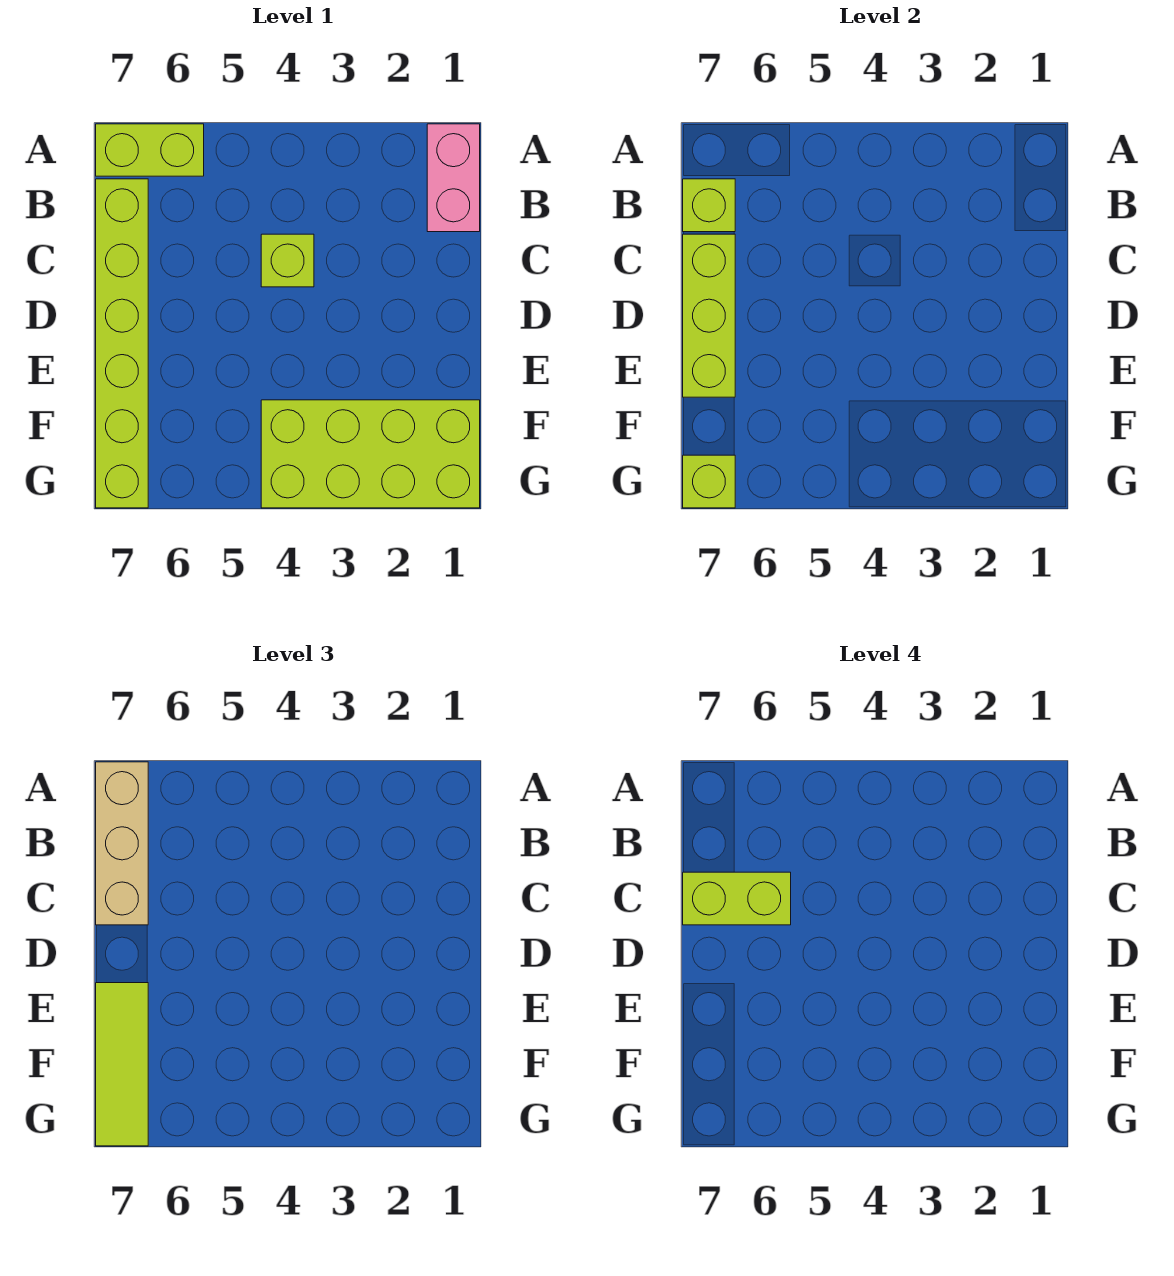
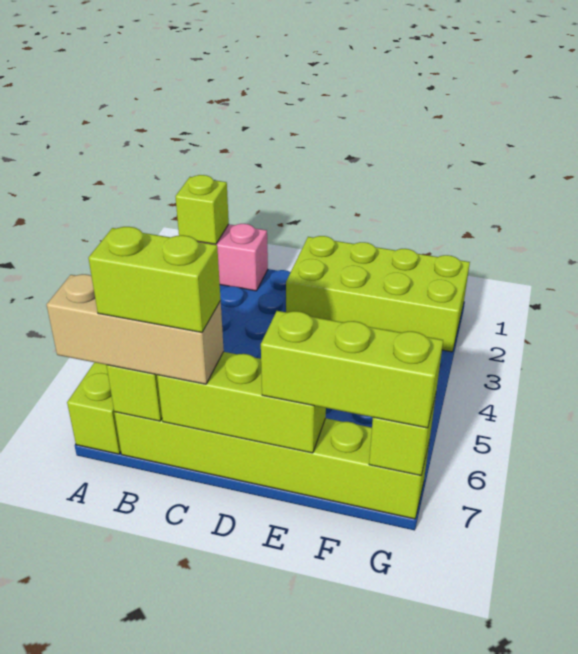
lime 1x1 brick [261,234,314,287] -> lime 1x1 brick moved to [175,175,229,244]
lime 1x2 brick [683,872,791,925] -> lime 1x2 brick turned to [89,227,221,332]
lime 1x3 tile [96,983,148,1146] -> lime 1x3 brick [261,311,443,428]
lime 2x4 brick [261,400,480,508] -> lime 2x4 brick turned to [286,236,470,352]

